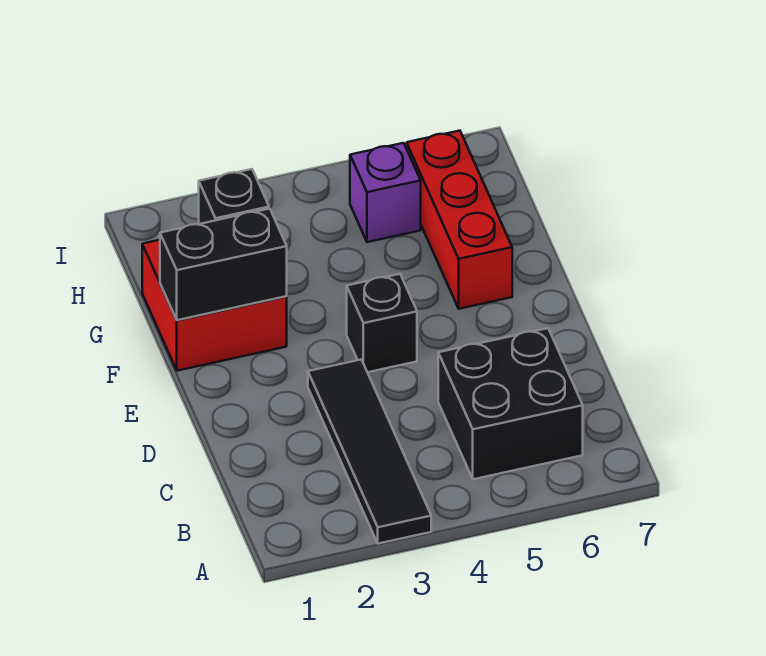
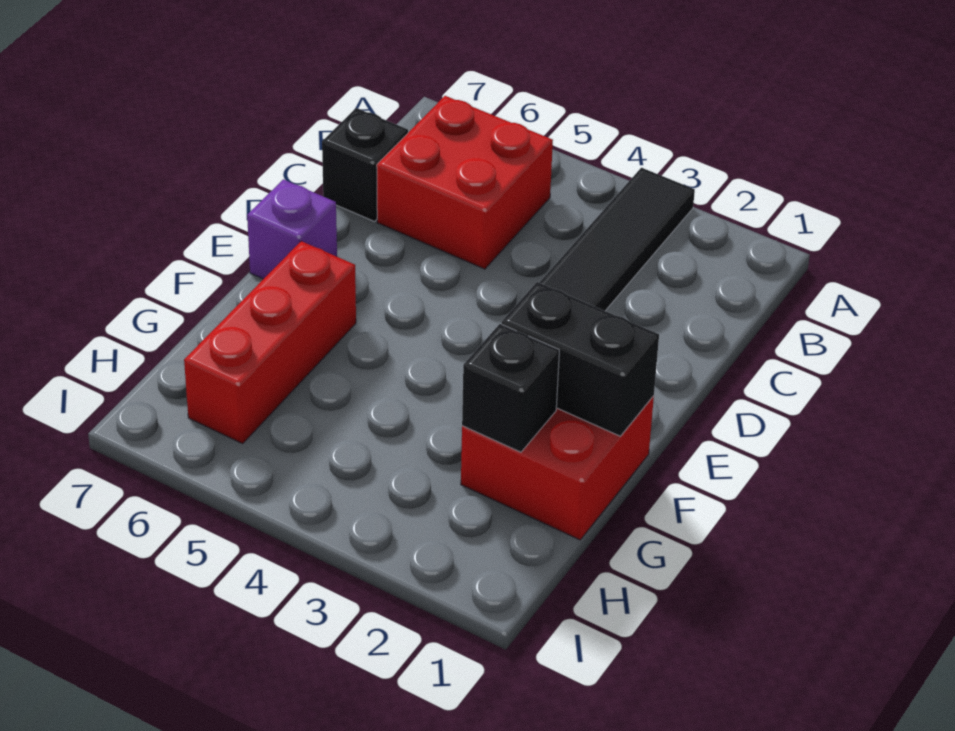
black 2x2 brick [438,328,583,479] -> red 2x2 brick [377,96,553,269]
black 1x1 brick [347,274,417,372] -> black 1x1 brick moved to [322,108,408,221]
purple 1x1 brick [350,143,421,242] -> purple 1x1 brick moved to [247,179,337,279]

